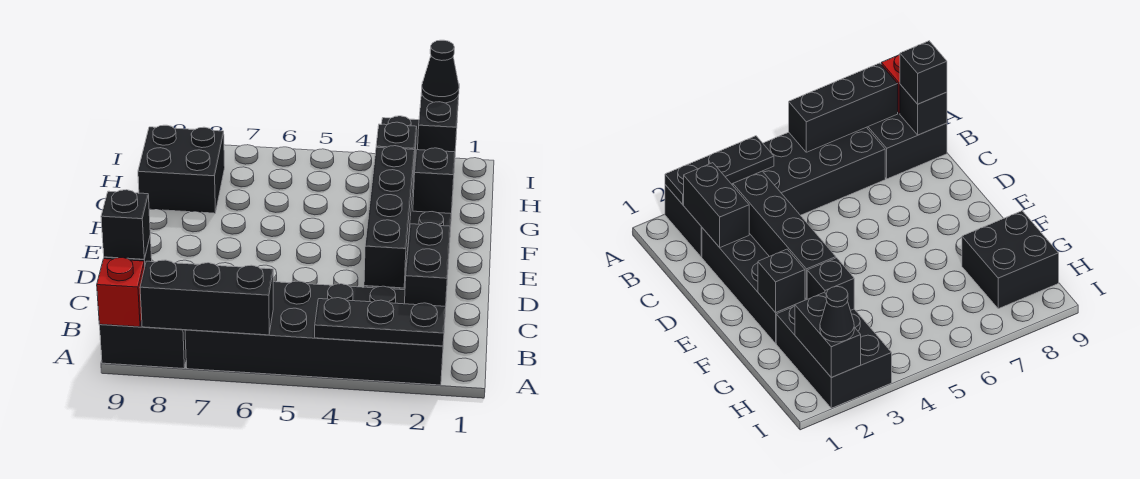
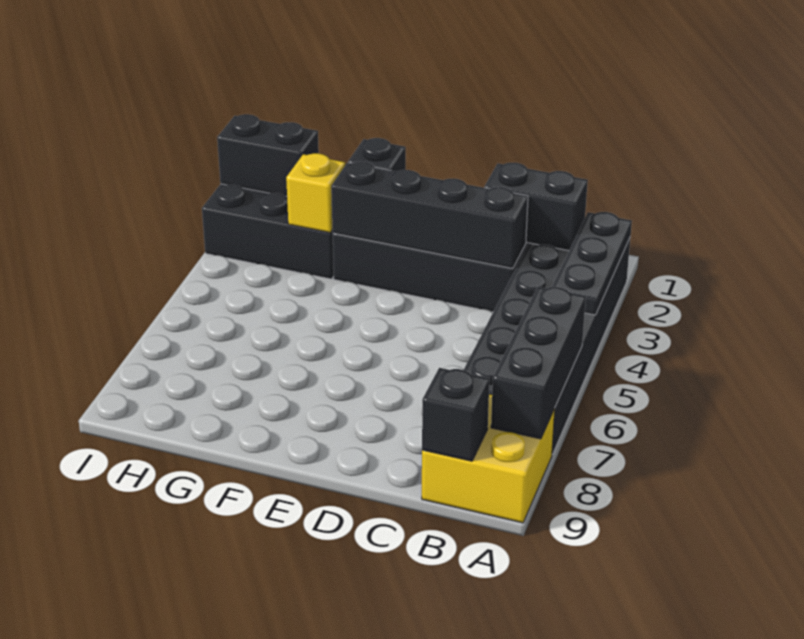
black 2x2 brick [99,321,186,369] -> yellow 2x2 brick [422,394,555,523]
red 1x1 brick [97,258,145,327] -> none
black 1x1 brick [101,190,150,259] -> none
black 1x1 brick [376,122,417,181] -> yellow 1x1 brick [286,153,345,233]
black 2x2 brick [138,125,225,213] -> none
black 1x1 cone [422,40,459,103] -> none

